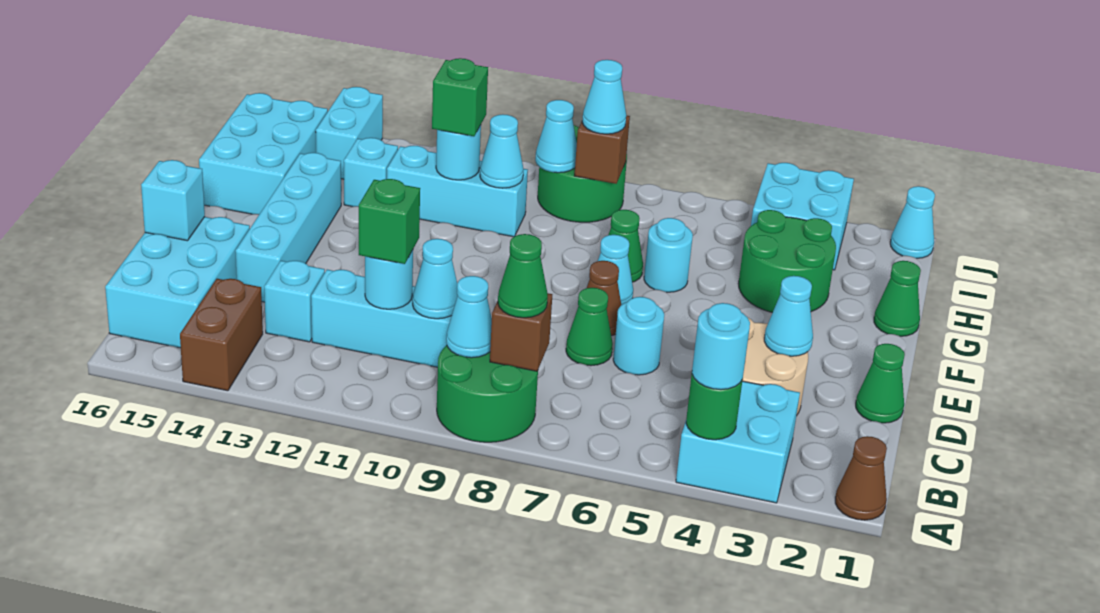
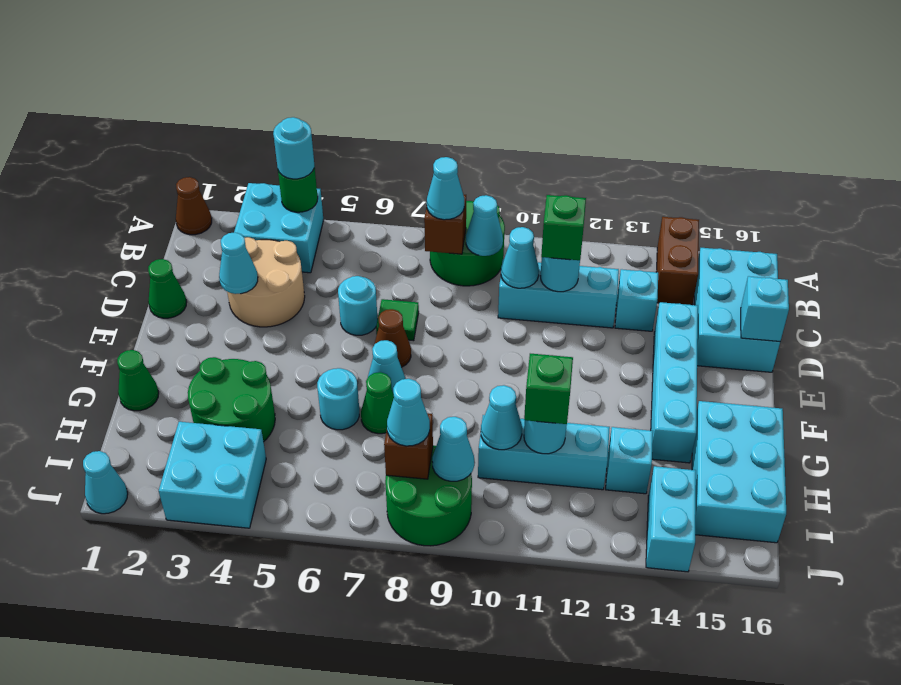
green 1x1 cone [498,234,548,318] -> cyan 1x1 cone [427,157,464,220]
green 1x1 cone [566,288,613,366] -> green 1x1 tile [376,299,419,341]

